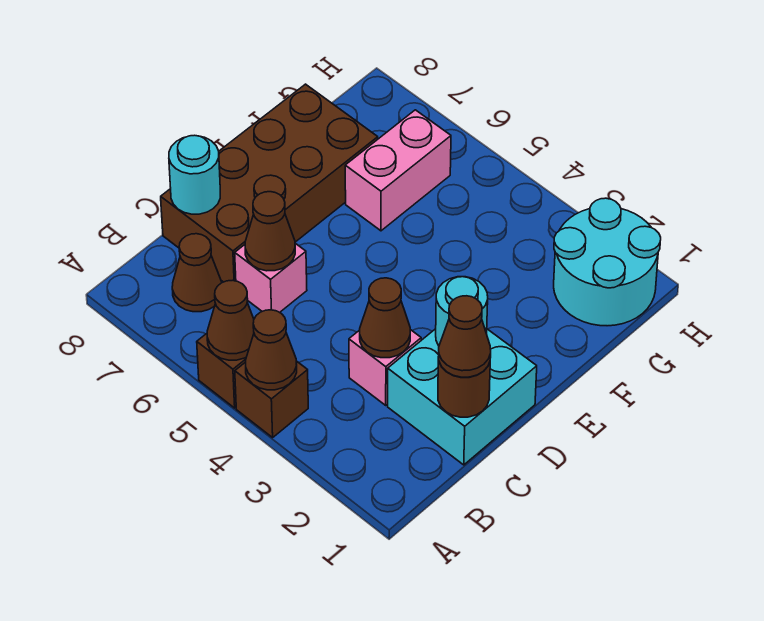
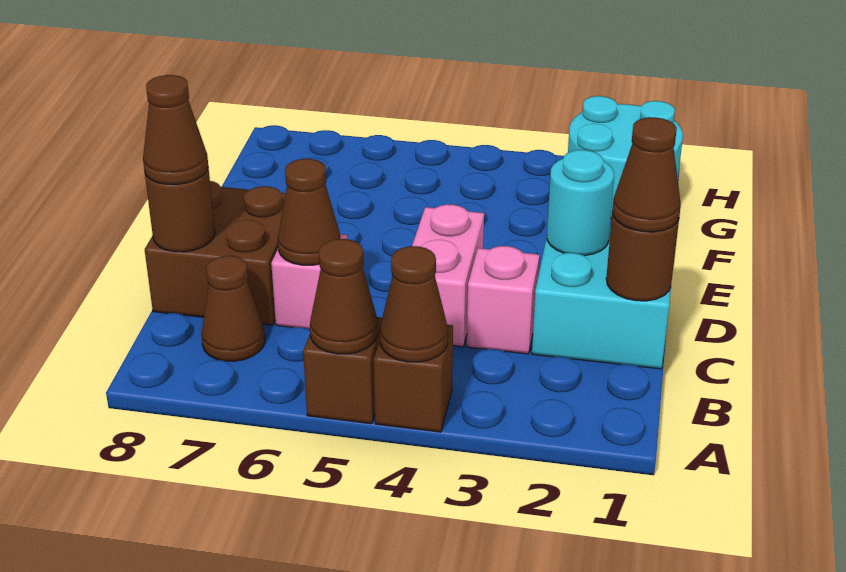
brown 1x1 cone [360,278,410,358] -> brown 1x1 cone moved to [143,75,208,185]
brown 2x4 brick [161,84,378,282] -> brown 2x2 brick [145,181,286,325]
cyan 1x1 round brick [169,135,220,214] -> brown 1x1 round brick [145,167,215,252]
pink 1x2 brick [345,110,451,231] -> pink 1x2 brick moved to [412,204,484,347]

